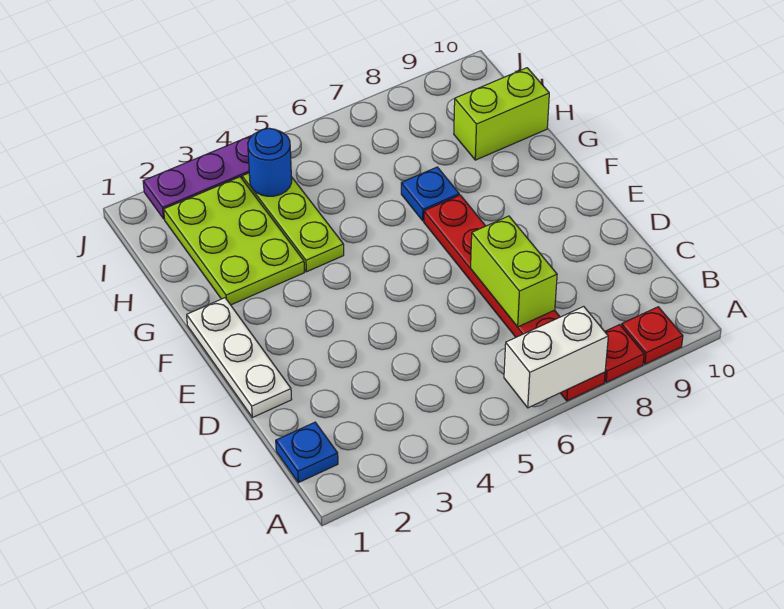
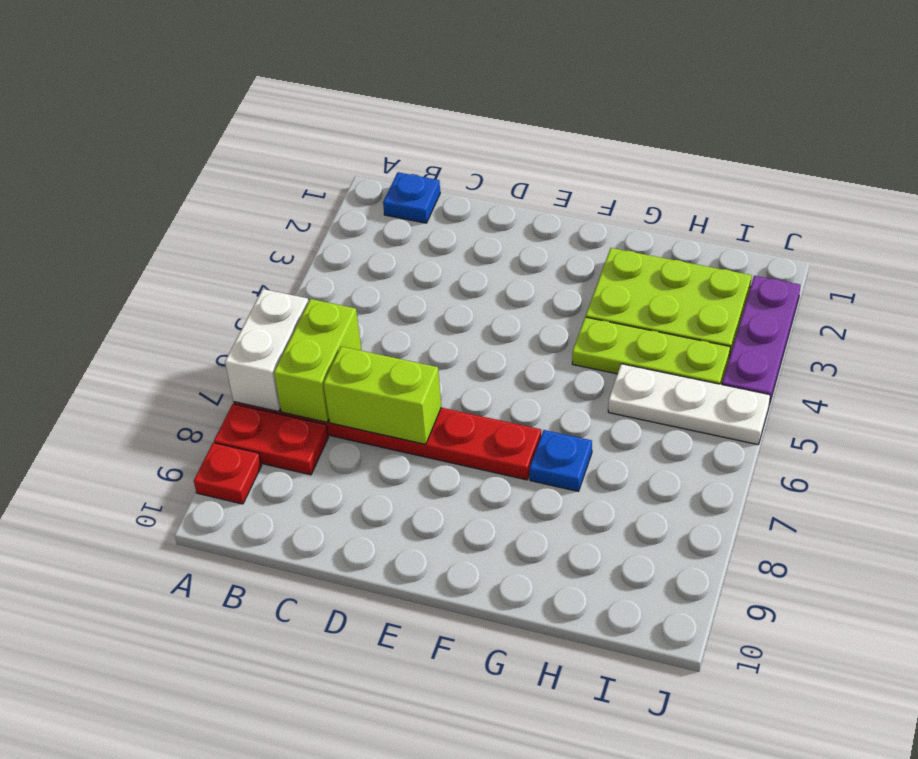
red 1x1 plate [604,325,644,382] -> red 1x2 plate [214,404,328,475]
white 1x3 plate [187,298,292,417] -> white 1x3 plate moved to [608,364,770,445]
lime 1x2 brick [454,68,549,160] -> lime 1x2 brick moved to [274,299,361,422]
blue 1x1 round brick [248,128,292,196] -> none

